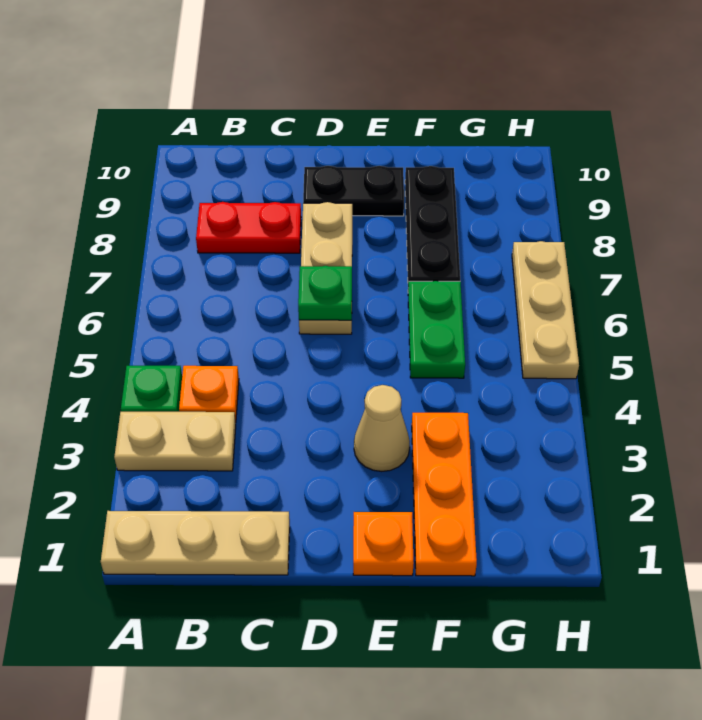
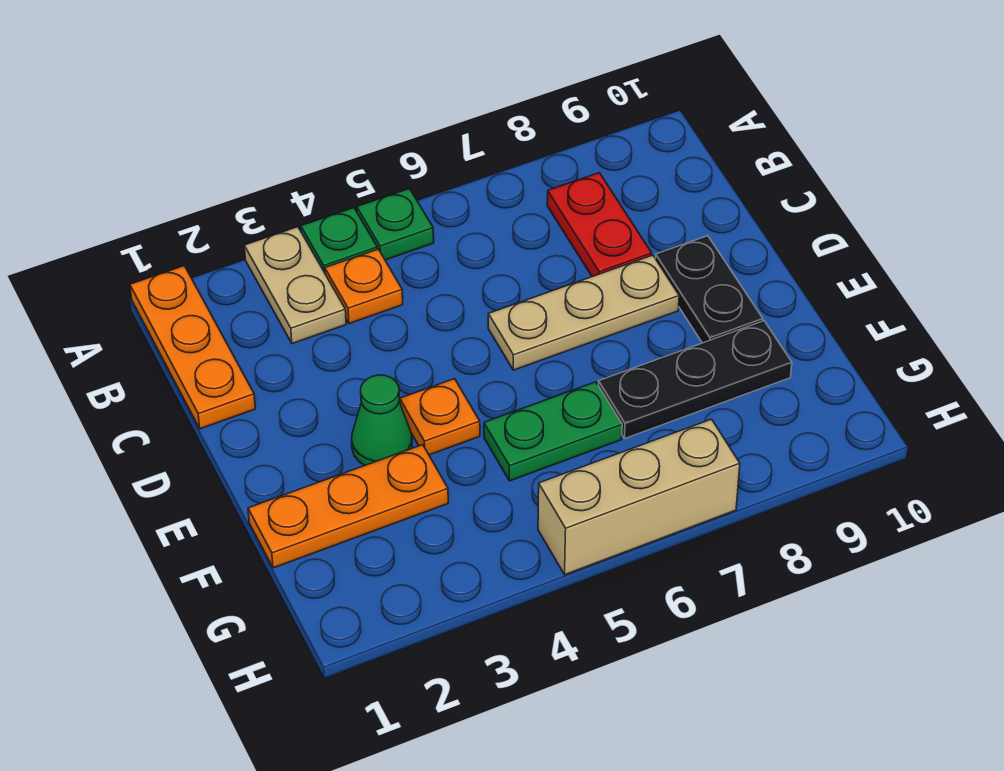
tan 1x3 plate [101,511,290,575] -> orange 1x3 plate [130,266,255,429]
green 1x1 plate [298,266,352,320] -> green 1x1 plate moved to [357,189,434,260]
orange 1x1 plate [353,512,414,576] -> orange 1x1 plate moved to [400,379,480,455]
tan 1x1 cone [354,385,410,471] -> green 1x1 cone [352,375,412,466]
tan 1x3 plate [512,241,579,379] -> tan 1x3 brick [538,419,740,575]

